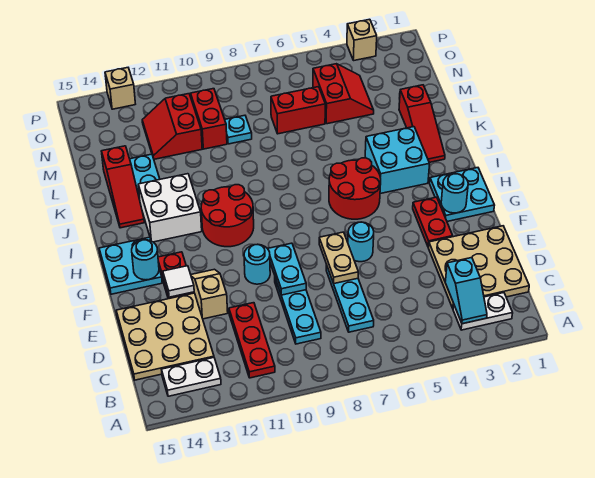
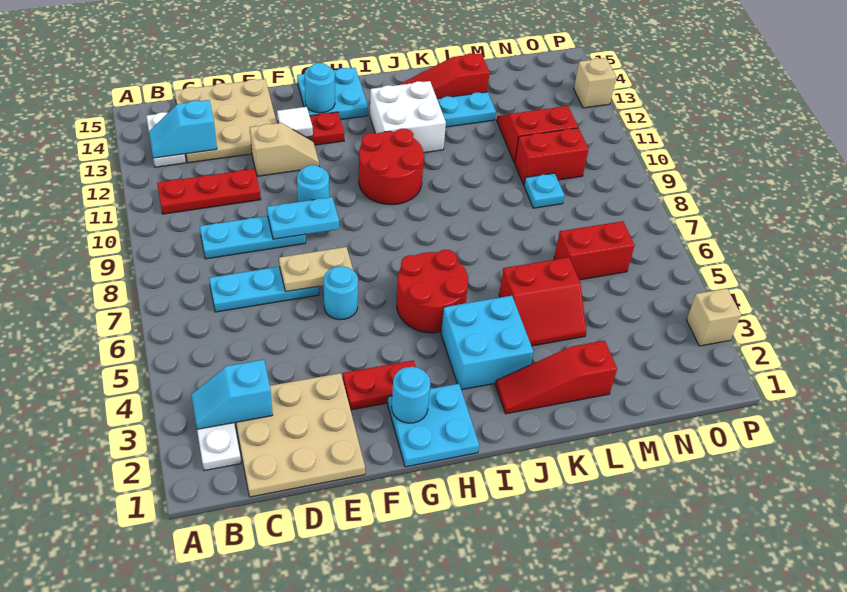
none -> cyan 1x2 slope [149,100,217,158]
red 2x2 slope [313,64,374,124] -> red 2x2 slope moved to [499,257,586,346]
red 1x2 brick [271,87,325,134] -> red 1x2 brick turned to [554,221,635,280]

